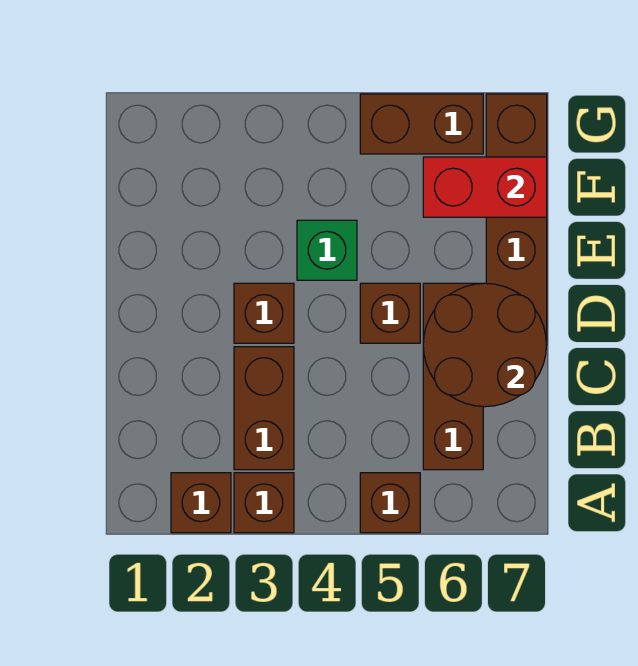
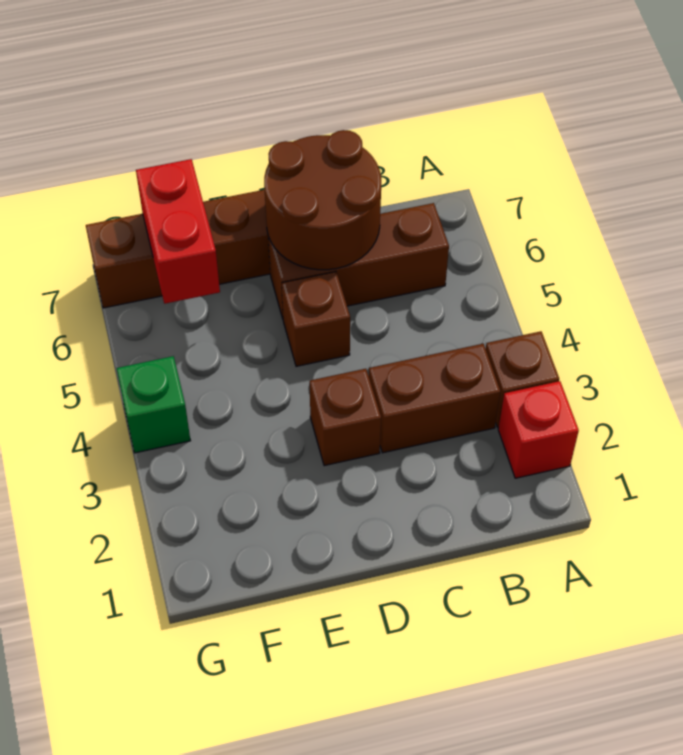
brown 1x1 brick [171,473,231,533] -> red 1x1 brick [498,381,579,478]
brown 1x1 brick [360,473,420,533] -> none
green 1x1 brick [297,220,357,280] -> green 1x1 brick moved to [117,356,190,453]
brown 1x2 brick [360,94,483,154] -> none

